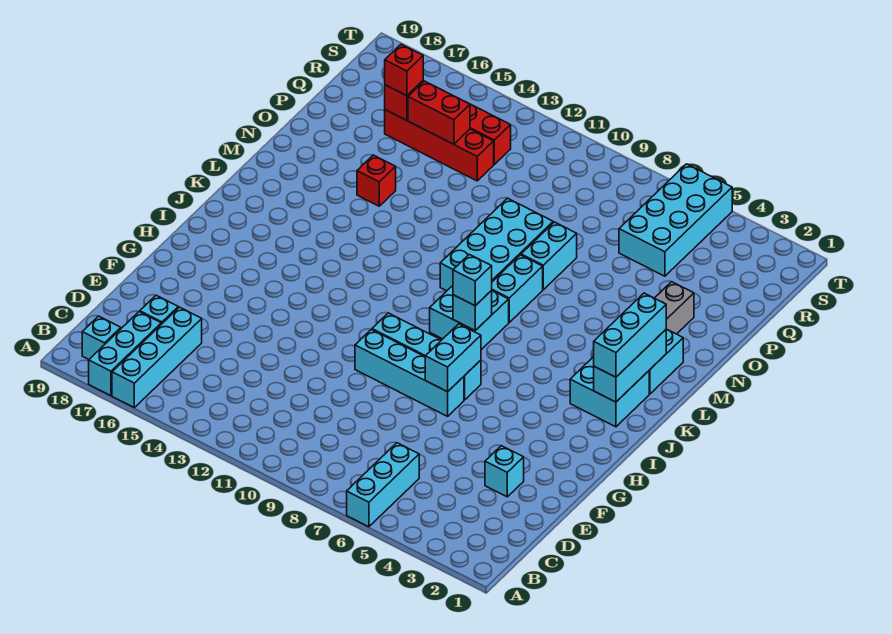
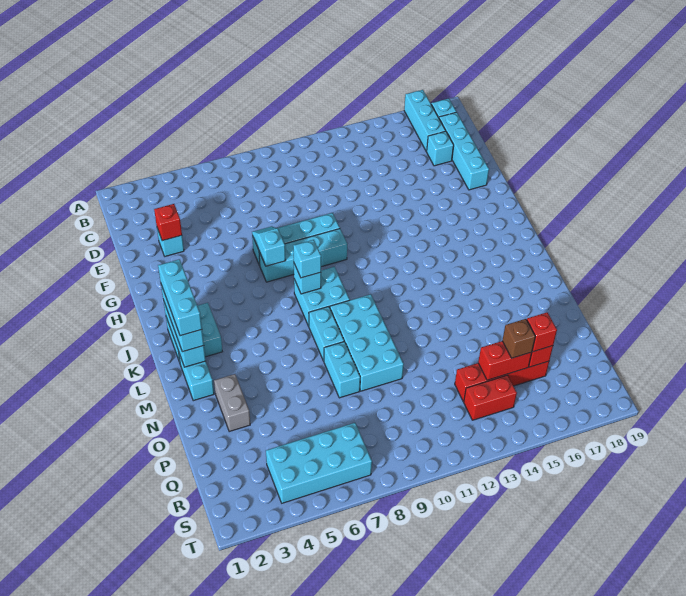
cyan 1x3 brick [347,443,419,527] -> cyan 1x3 brick moved to [158,259,202,336]
cyan 1x4 brick [112,307,202,407] -> cyan 1x4 brick moved to [439,112,489,190]
cyan 1x2 brick [425,324,481,392] -> cyan 1x2 slope [252,226,286,266]
red 1x1 brick [357,155,396,206] -> red 1x1 brick moved to [154,204,182,241]
cyan 2x4 brick [619,164,732,276] -> cyan 2x4 brick turned to [266,423,372,503]
none -> brown 1x1 brick [502,319,535,358]

